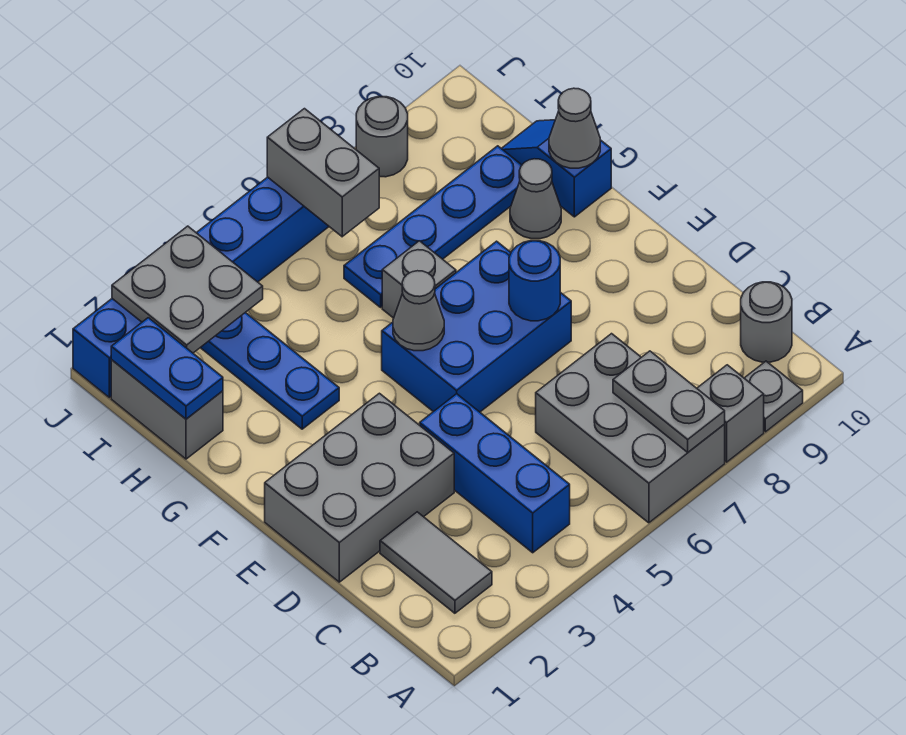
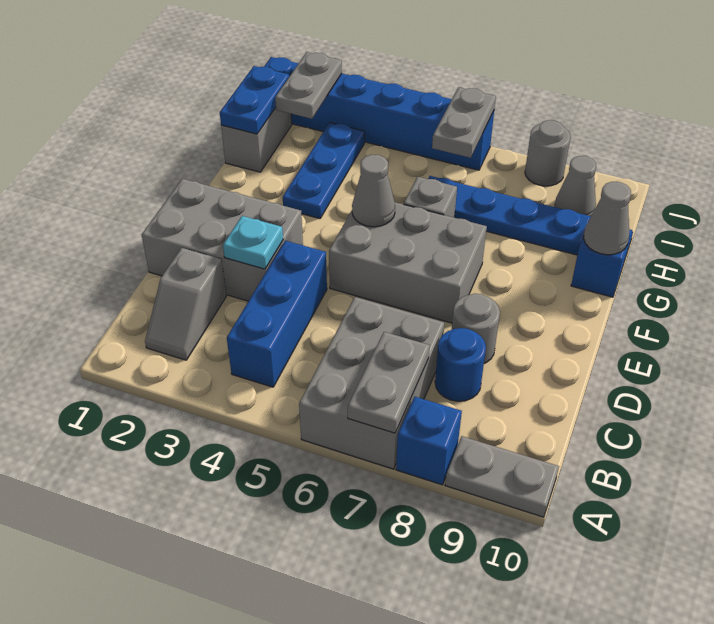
grey 1x1 brick [697,365,764,462] -> blue 1x1 brick [396,397,462,485]
grey 1x1 plate [744,361,803,432] -> grey 1x2 plate [445,436,559,517]
grey 1x2 tile [380,512,492,613] -> grey 1x2 slope [145,248,226,360]
grey 1x1 round brick [741,282,792,362] -> grey 1x1 round brick moved to [452,294,500,363]
none -> cyan 1x1 plate [223,216,283,269]
blue 2x3 brick [382,241,571,412] -> grey 2x3 brick [329,202,487,323]
blue 1x1 round brick [509,241,560,321] -> blue 1x1 round brick moved to [435,328,486,401]
grey 1x1 cone [510,159,561,239] -> grey 1x1 cone moved to [555,156,596,216]
grey 2x2 plate [112,226,263,353] -> grey 1x2 plate [275,52,342,119]
grey 1x2 brick [267,109,379,237] -> grey 1x2 plate [432,87,496,158]

